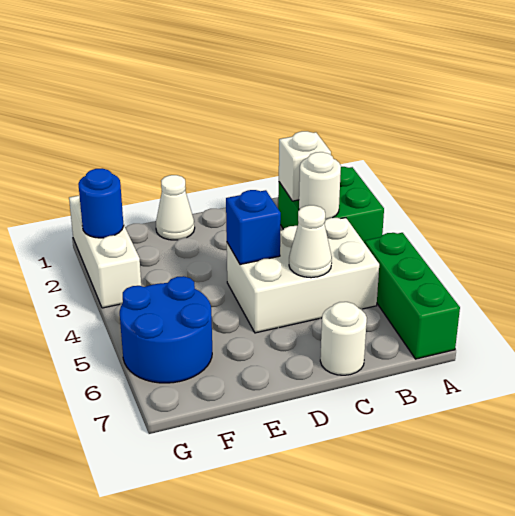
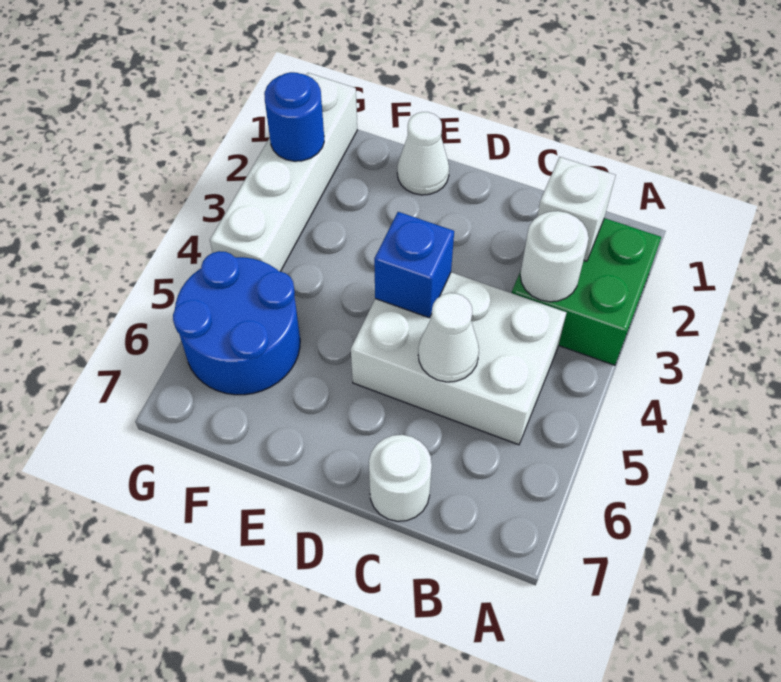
green 1x3 brick [365,233,460,359] -> none
white 1x3 brick [69,195,141,308] -> white 1x4 brick [210,73,357,271]

